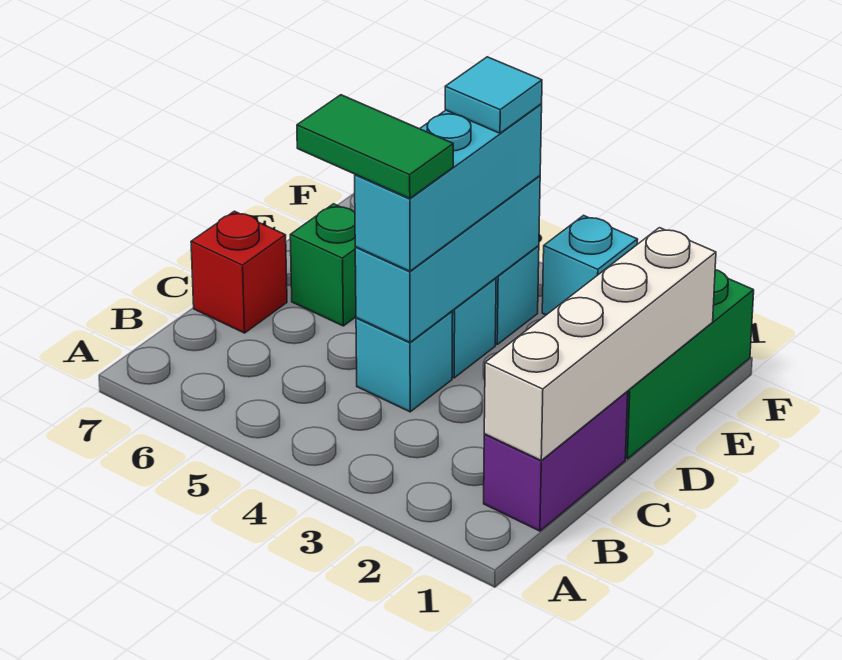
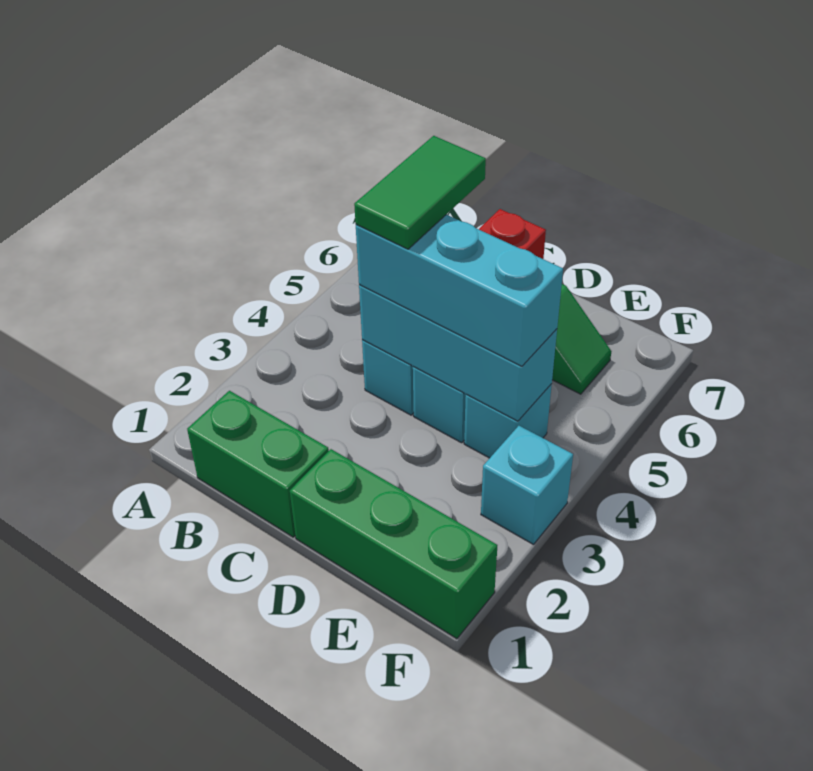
purple 1x2 brick [484,392,628,531] -> green 1x2 brick [187,391,329,537]
white 1x4 brick [484,228,716,460] -> none
cyan 1x1 tile [445,57,542,133] -> none

